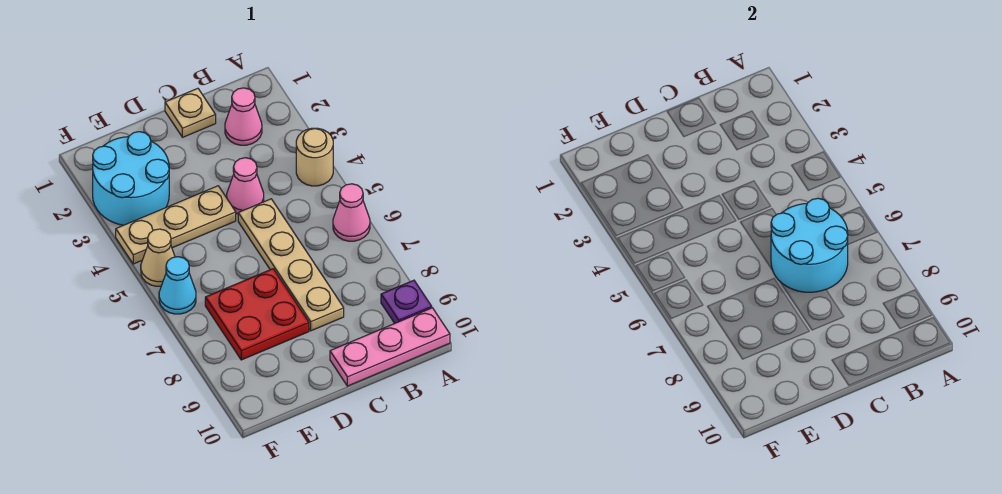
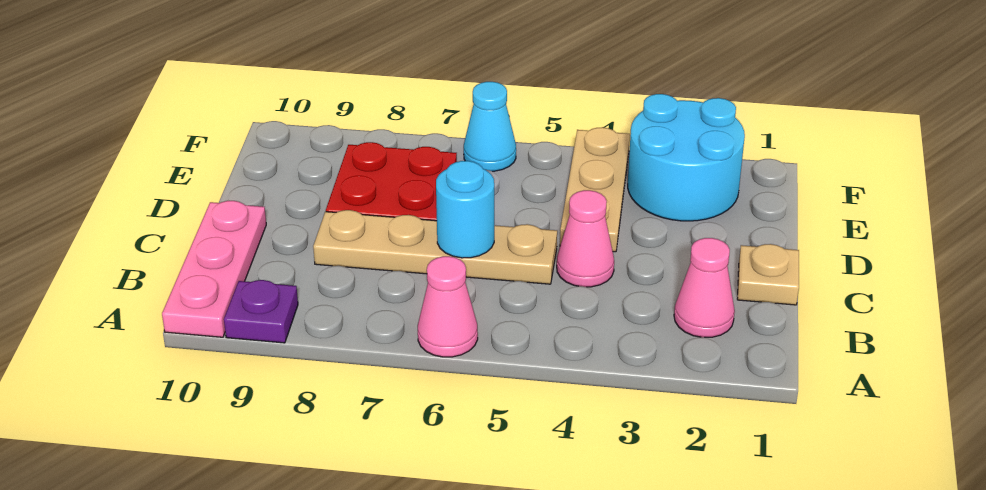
tan 1x1 round brick [296,128,333,186] -> none
cyan 2x2 round brick [771,198,848,292] -> cyan 1x1 round brick [436,161,494,258]
tan 1x1 cone [141,229,175,286] -> none

